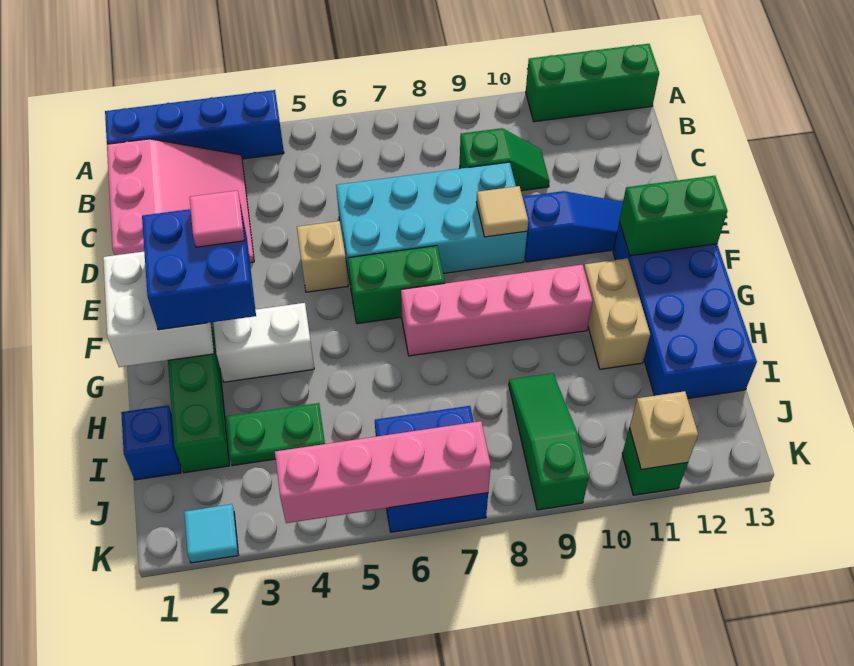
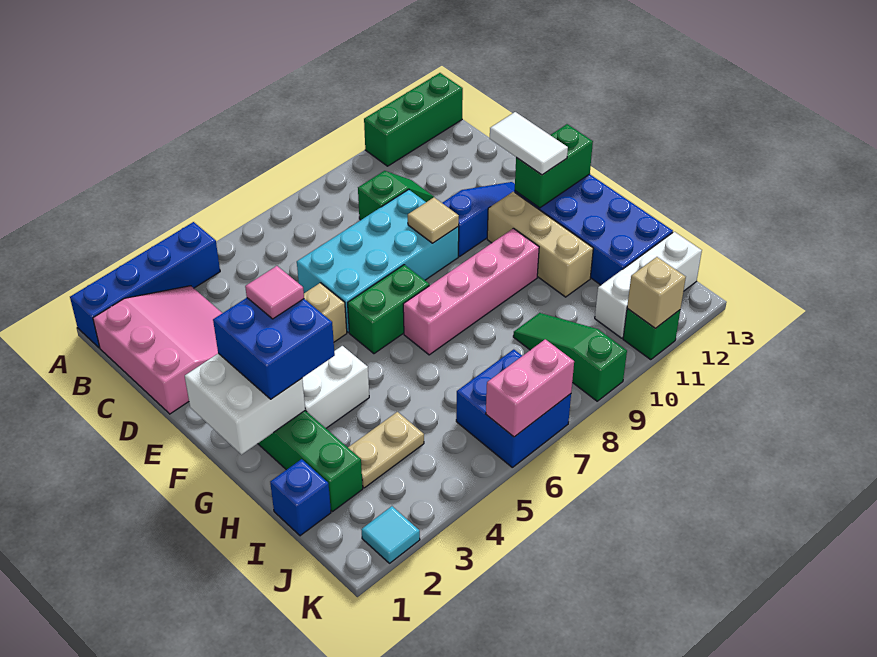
none -> white 1x2 tile [490,112,568,175]
tan 1x2 brick [584,258,650,369] -> tan 1x3 brick [487,192,593,297]
green 1x2 plate [226,403,325,466] -> tan 1x2 plate [348,412,424,488]
none -> white 1x3 brick [595,232,702,338]
pink 1x4 brick [275,421,491,523] -> pink 1x2 brick [486,339,574,437]

